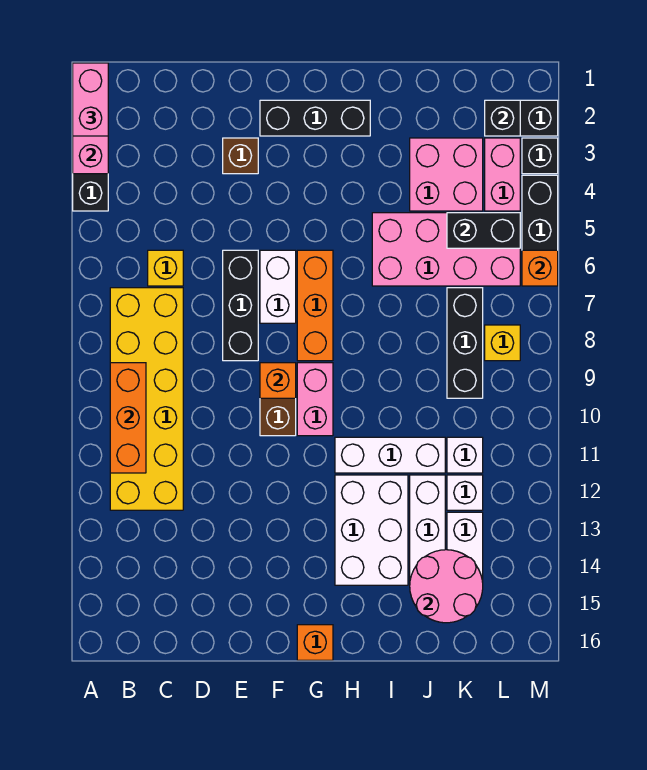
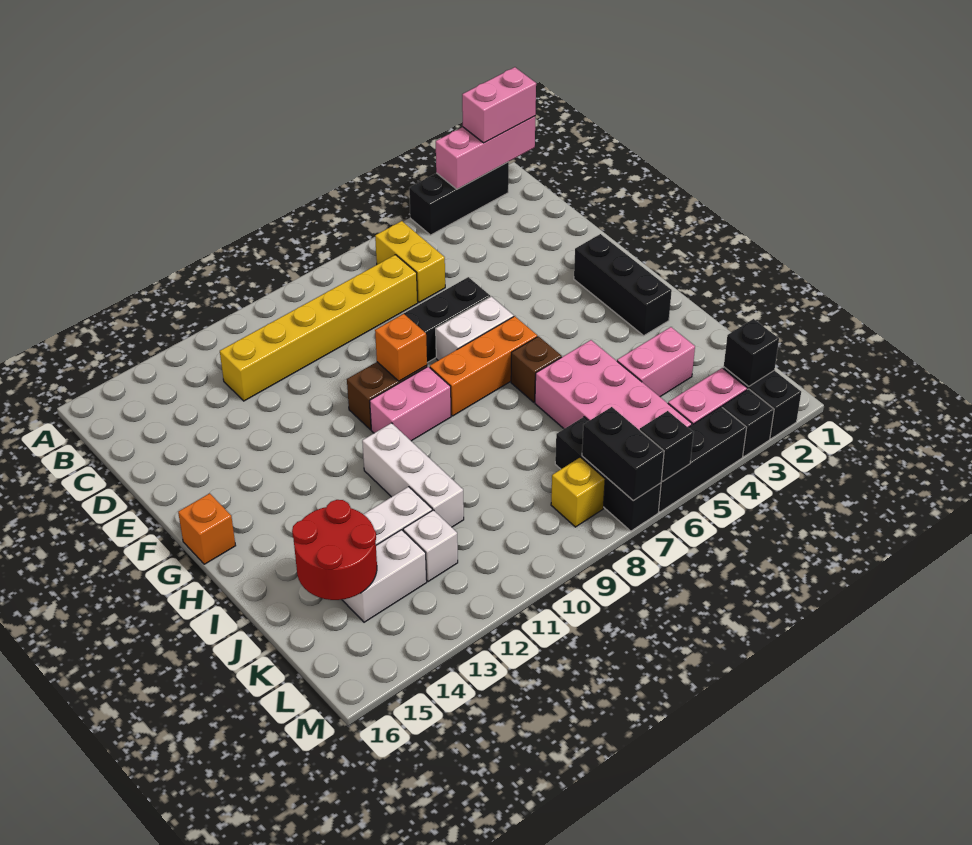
yellow 2x6 brick [110,288,183,510] -> yellow 1x6 brick [220,255,418,401]
orange 1x3 brick [110,363,146,473] -> none
yellow 1x1 brick [148,250,183,286] -> yellow 1x2 brick [375,221,445,302]
brown 1x1 brick [223,138,258,174] -> brown 1x1 brick moved to [511,336,562,402]
white 2x3 brick [335,475,408,585] -> none
pink 2x2 brick [410,138,483,211] -> pink 1x2 brick [617,327,695,397]
pink 2x2 round brick [410,550,483,623] -> red 2x2 round brick [292,500,377,600]
black 1x2 brick [447,213,520,248] -> black 1x2 brick moved to [582,407,664,501]
black 1x3 brick [447,288,483,398] -> black 1x3 brick turned to [555,417,661,531]
white 1x1 brick [447,437,483,473] -> none
orange 1x1 brick [522,250,558,286] -> black 1x1 brick [640,411,694,481]

